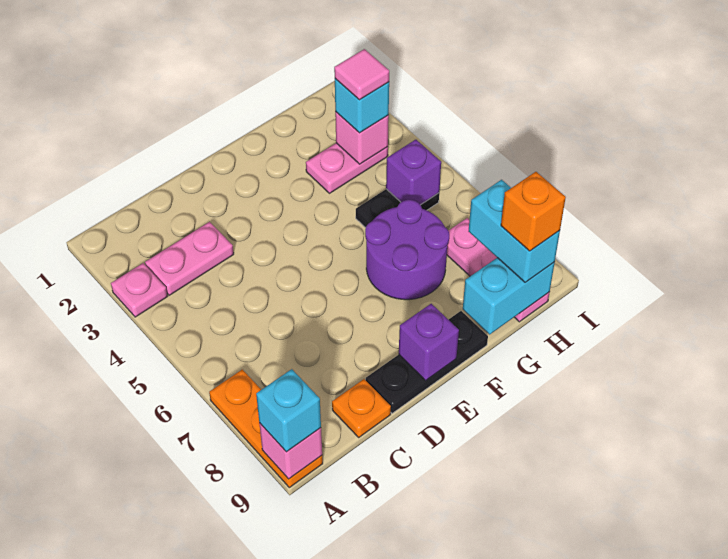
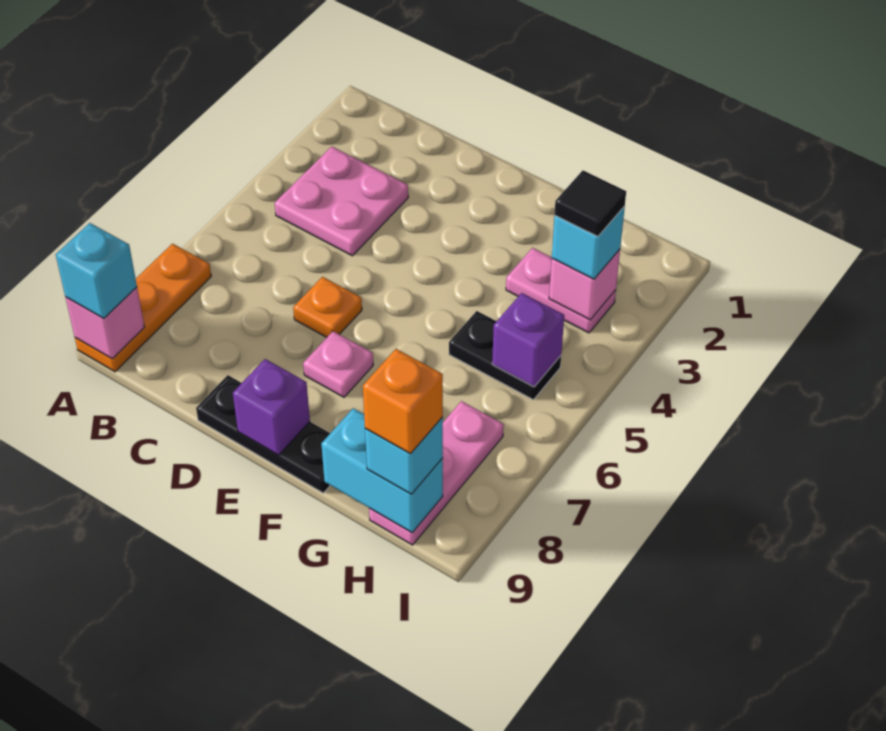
pink 1x1 plate [111,263,168,317] -> pink 1x1 plate moved to [303,331,373,397]
pink 1x2 plate [145,222,234,295] -> pink 2x2 plate [275,147,408,256]
orange 1x1 plate [332,379,391,437] -> orange 1x1 plate moved to [293,277,362,337]
purple 2x2 round brick [365,200,449,300] -> none
pink 1x1 tile [334,49,389,100] -> black 1x1 tile [554,171,626,236]
cyan 1x2 brick [468,180,560,282] -> cyan 1x1 brick [365,417,443,494]

